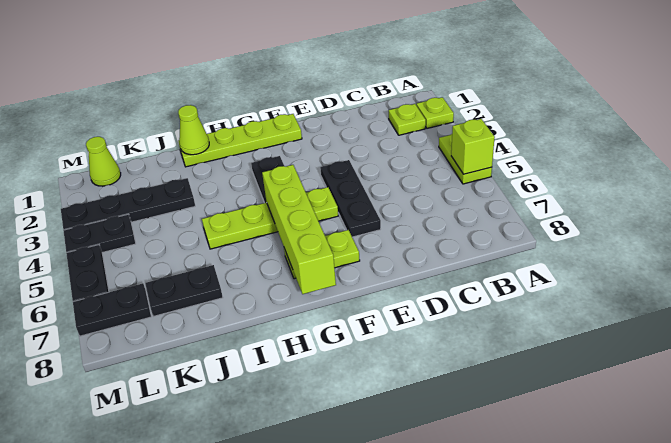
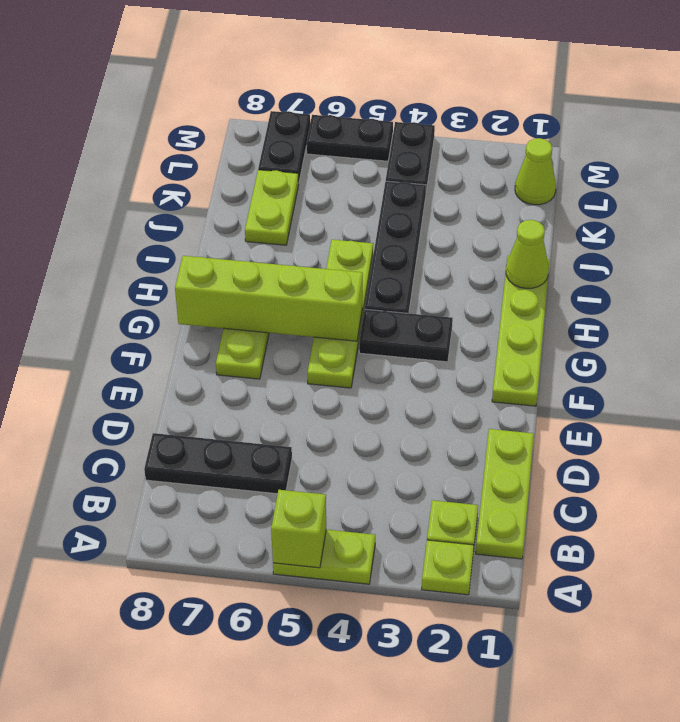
none -> lime 1x3 plate [476,429,534,559]
black 1x3 plate [320,160,381,237] -> black 1x3 plate moved to [144,433,292,494]
black 1x4 plate [61,178,195,230] -> black 1x4 plate moved to [365,181,426,313]
black 1x2 plate [145,265,223,316] -> lime 1x2 plate [245,170,299,245]

